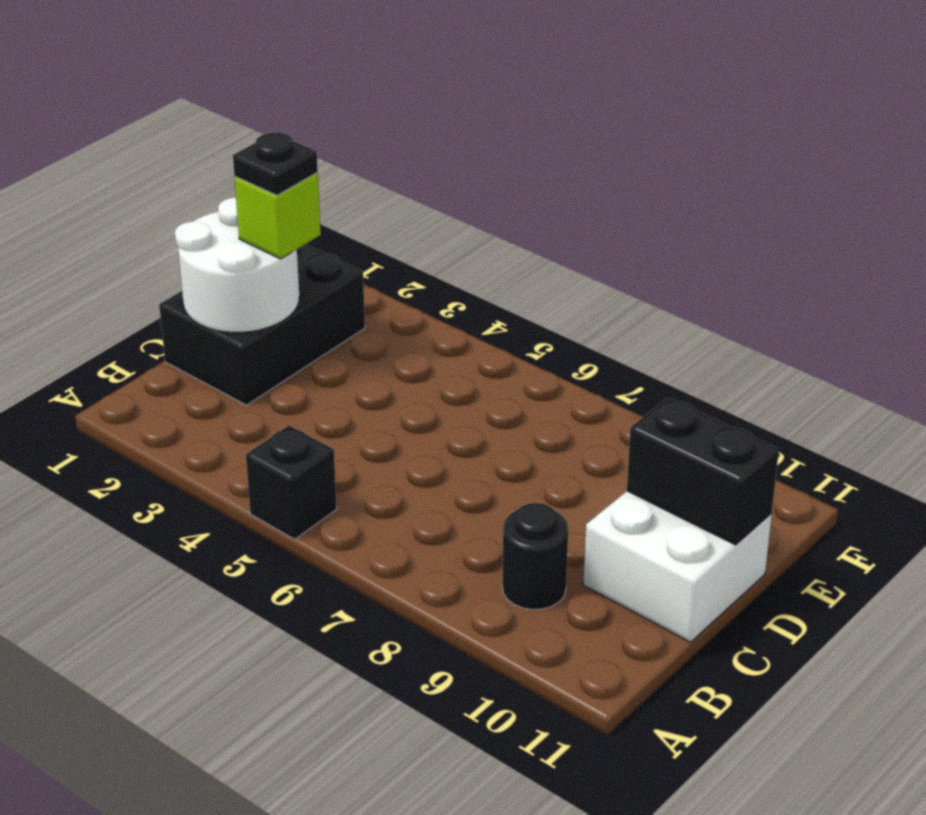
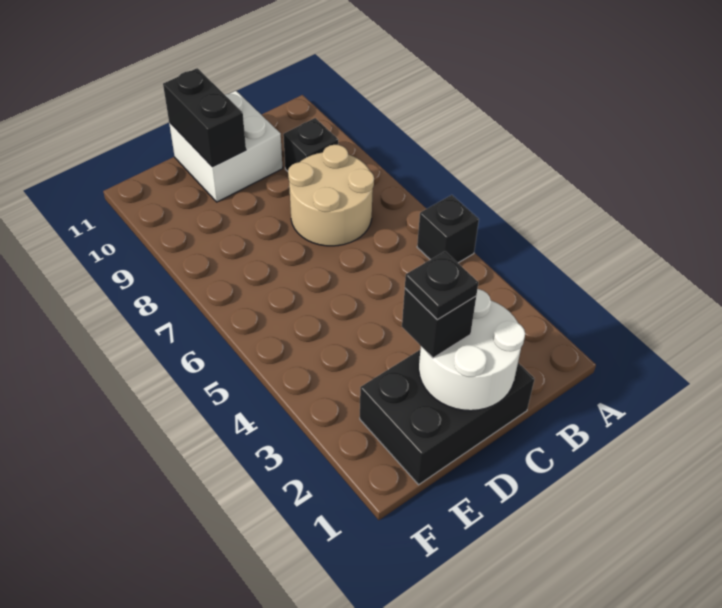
none -> tan 2x2 round brick [288,145,374,246]
black 1x1 round brick [502,503,568,610] -> black 1x1 brick [283,118,338,171]
lime 1x1 brick [235,173,321,259] -> black 1x1 brick [402,288,476,358]

